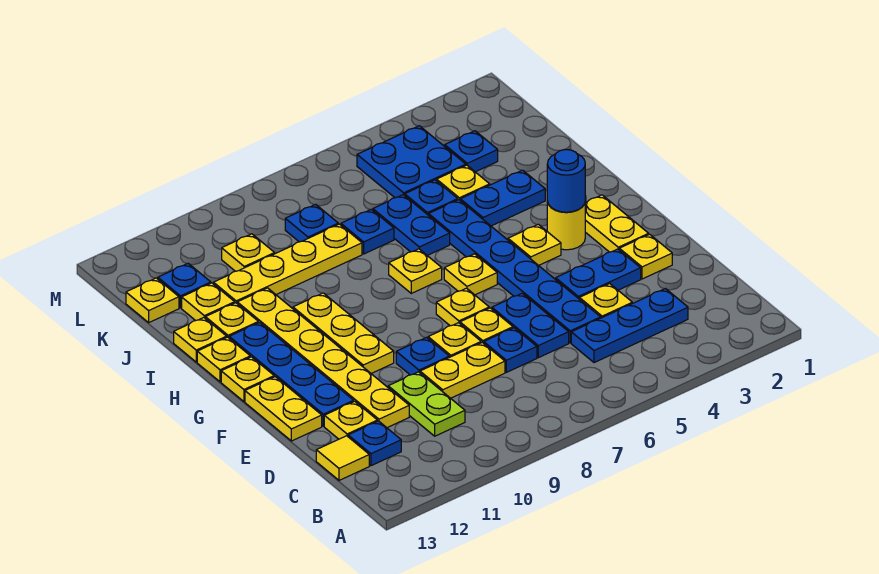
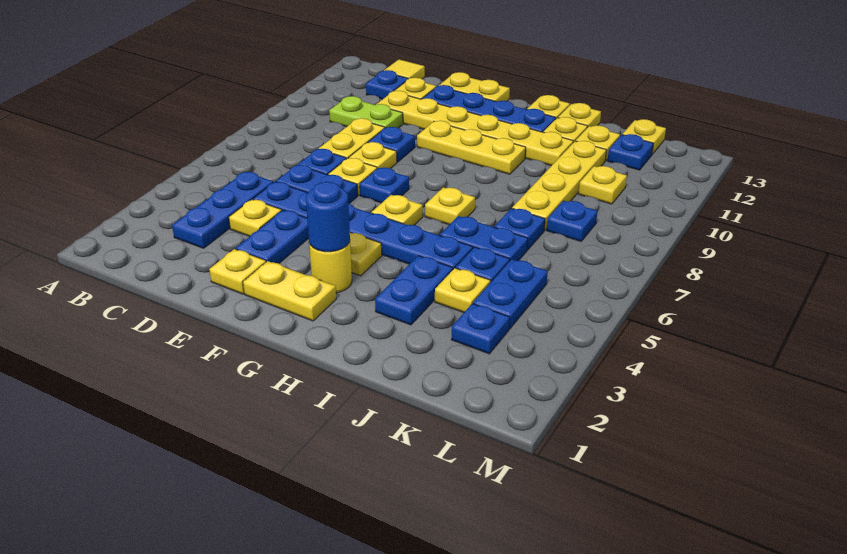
yellow 1x1 plate [436,288,489,326] -> blue 1x1 plate [360,168,409,203]
yellow 1x1 plate [221,357,274,401] -> none
blue 2x2 plate [357,126,466,198] -> blue 1x2 plate [473,259,548,329]

